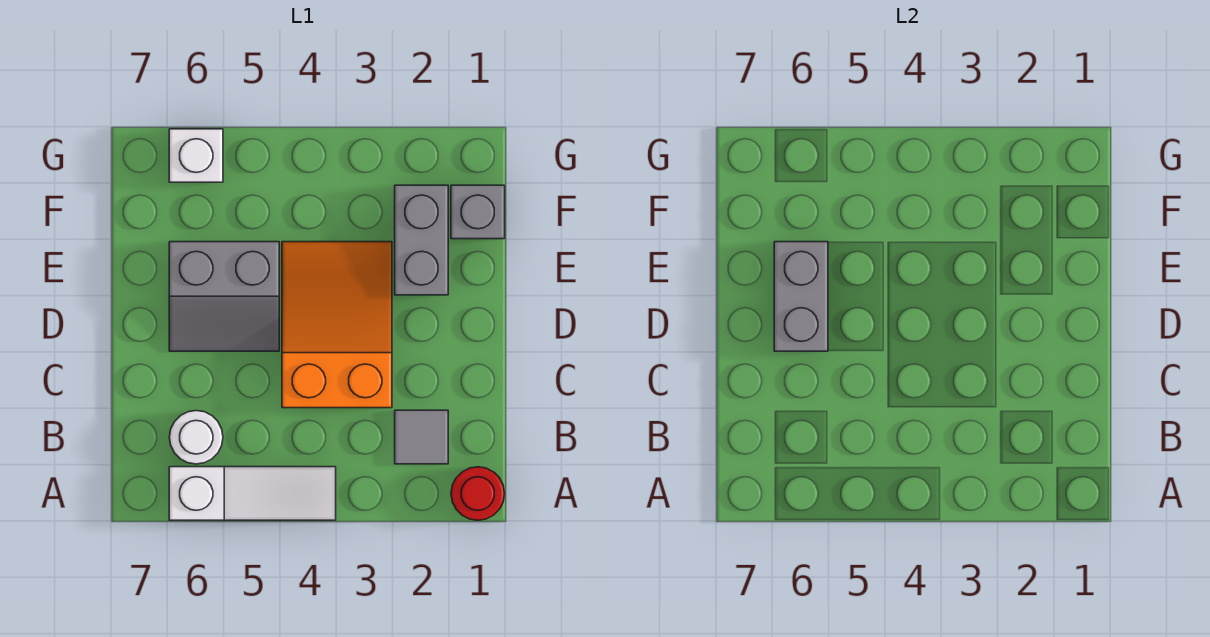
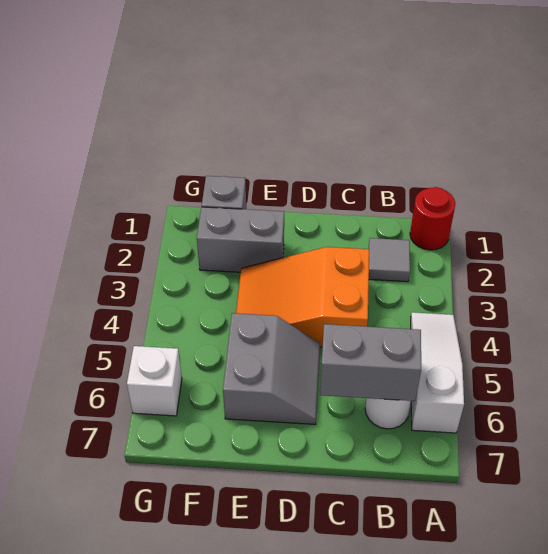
grey 1x2 brick [774,242,828,351] -> grey 1x2 brick moved to [320,324,421,401]

